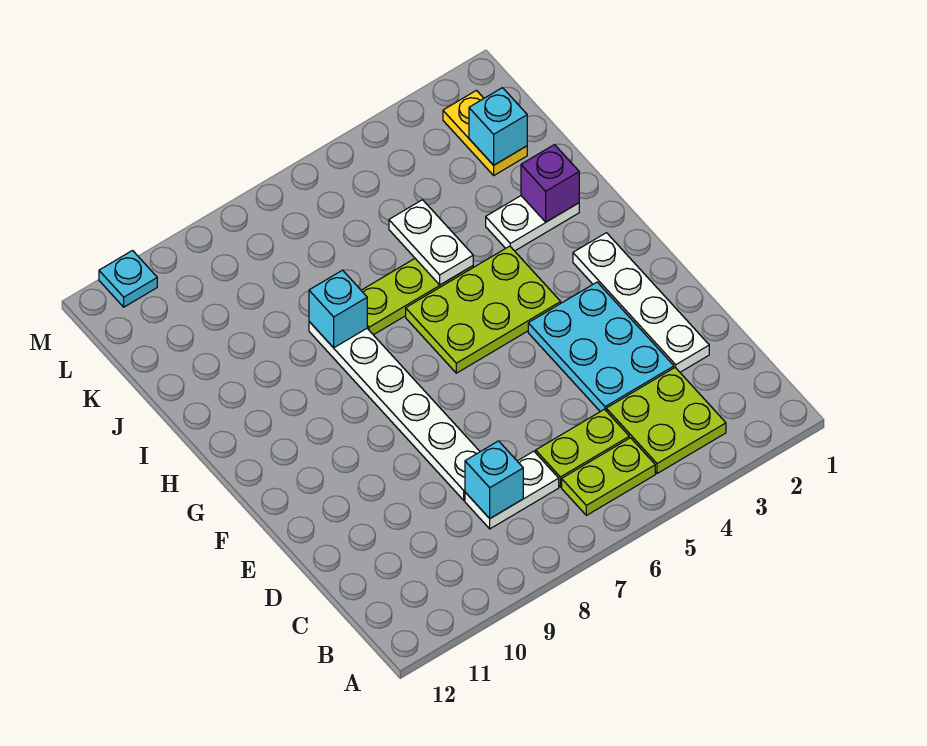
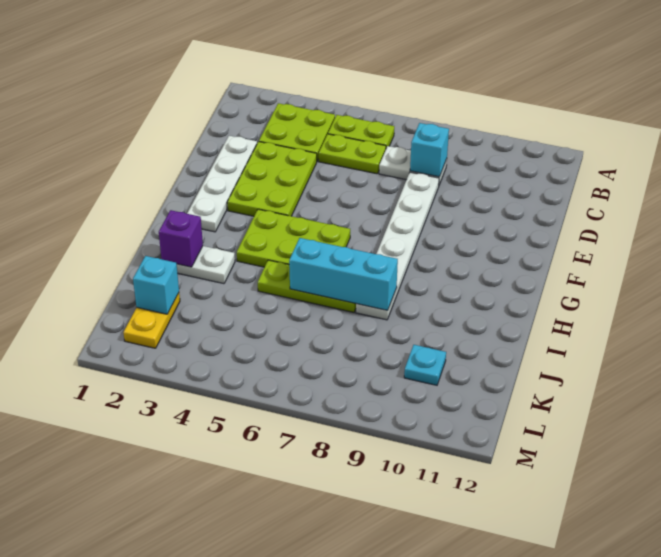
cyan 2x3 plate [528,282,674,412] -> lime 2x3 plate [227,142,317,216]
white 1x2 plate [389,200,473,285] -> none
cyan 1x1 brick [309,270,367,348] -> cyan 1x3 brick [289,238,398,310]
cyan 1x1 plate [99,251,157,307] -> cyan 1x1 plate moved to [404,345,446,385]

